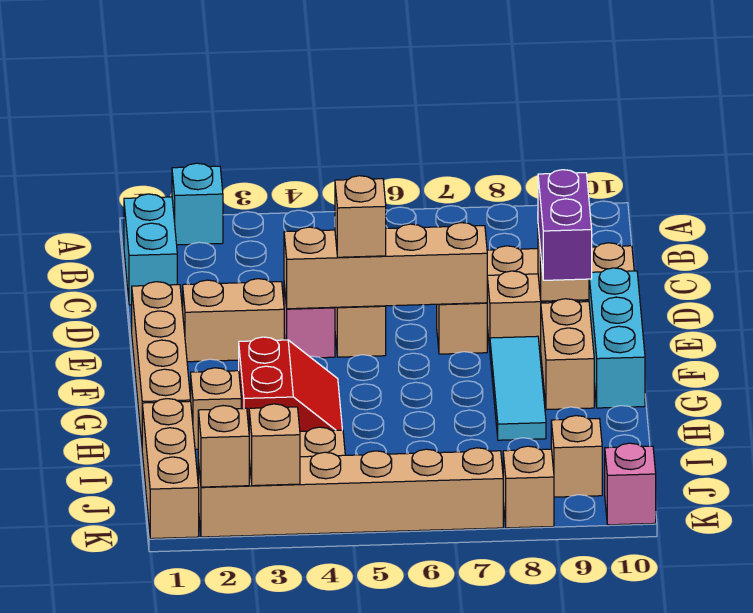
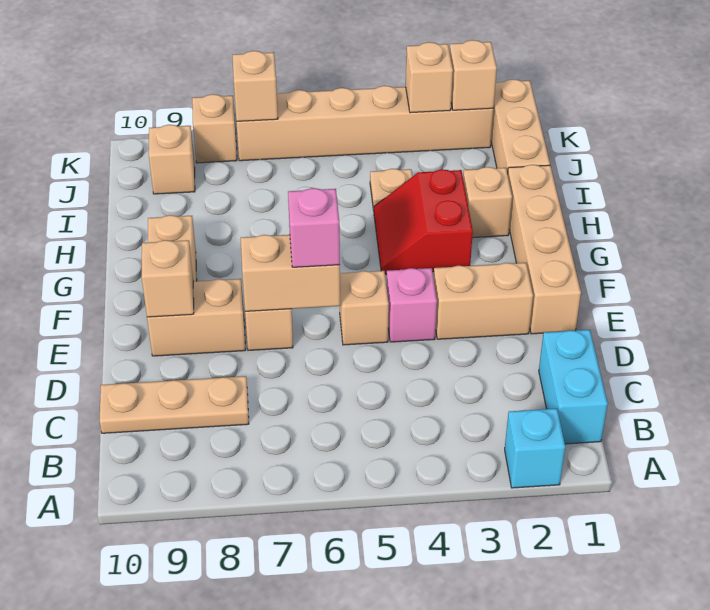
tan 1x4 brick [284,223,487,309] -> tan 1x2 brick [241,235,340,311]
tan 1x1 brick [335,176,386,257] -> tan 1x1 brick moved to [233,51,278,121]
purple 1x2 brick [538,170,592,280] -> none
cyan 1x3 brick [589,268,645,408] -> none
cyan 1x3 tile [490,336,546,440] -> none
pink 1x1 brick [605,443,656,525] -> pink 1x1 brick moved to [288,188,340,267]

